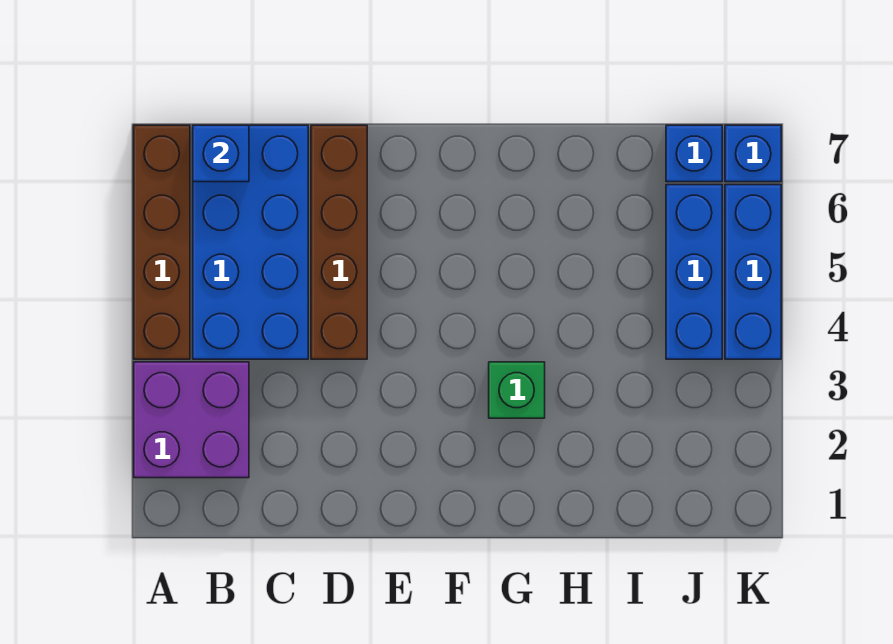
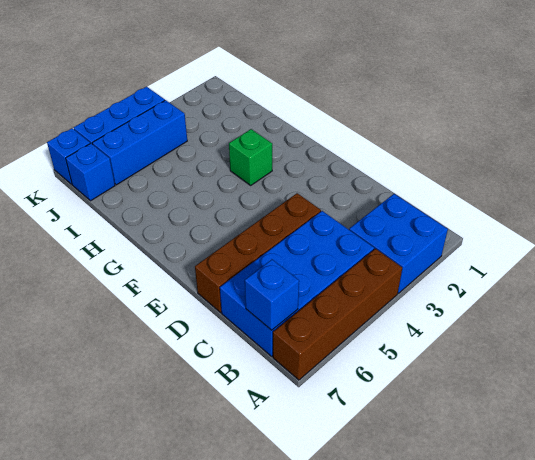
purple 2x2 brick [134,362,249,478] -> blue 2x2 brick [349,194,448,293]

